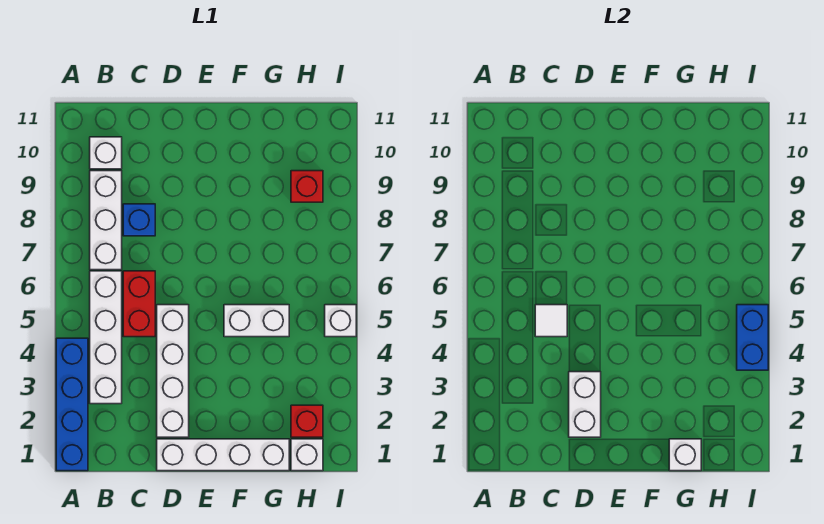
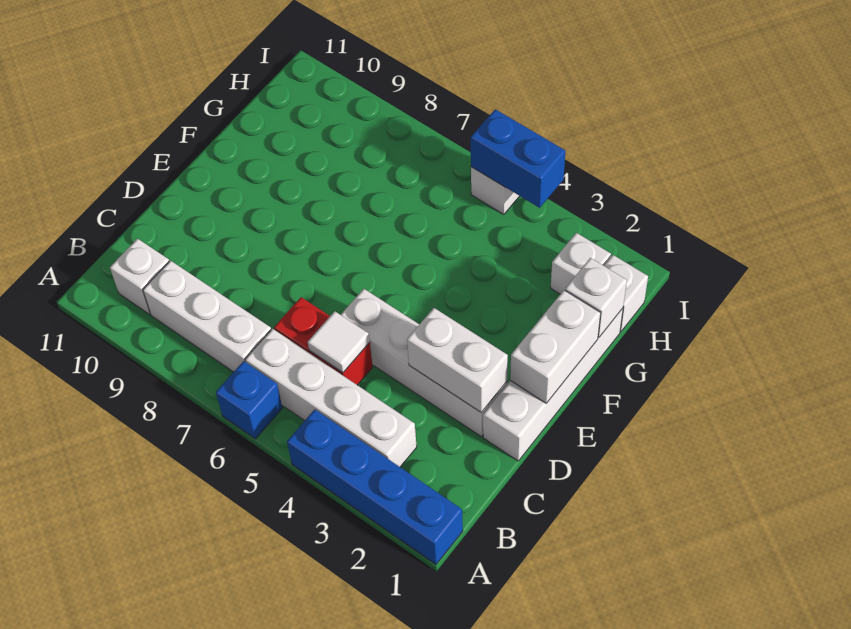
blue 1x1 brick [123,204,155,236] -> blue 1x1 brick moved to [216,361,282,439]
white 1x2 brick [224,305,289,337] -> white 1x2 brick moved to [510,290,601,403]
red 1x1 brick [291,405,323,437] -> white 1x1 brick [551,233,611,294]
red 1x1 brick [291,171,323,202] -> none

